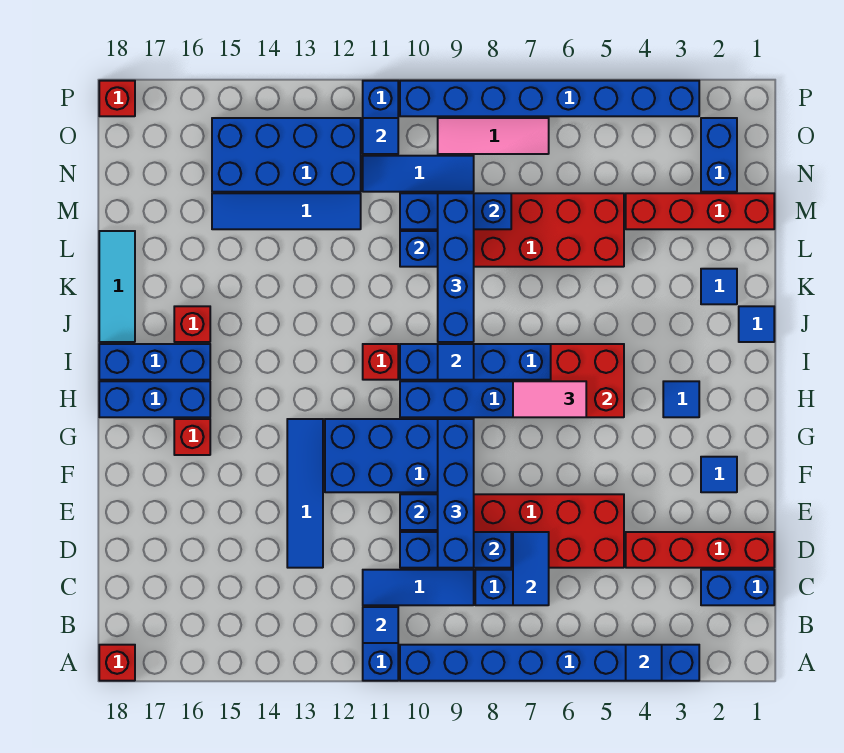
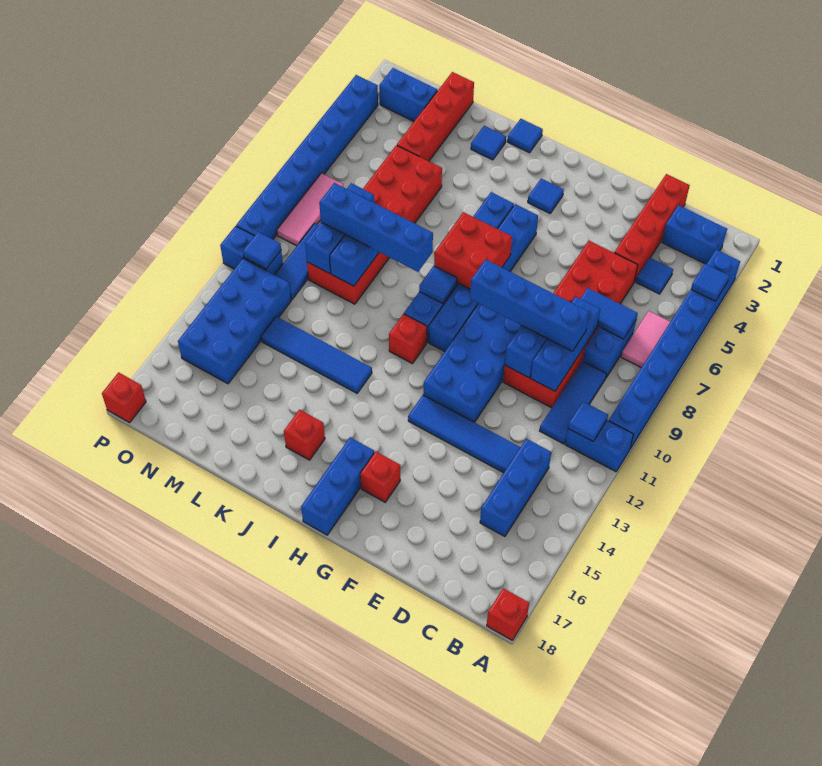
blue 1x2 brick [701,570,774,605] -> blue 1x2 brick turned to [662,205,727,264]
blue 1x1 tile [701,457,737,492] -> blue 1x1 tile moved to [636,258,673,294]
red 2x2 brick [551,344,624,417] -> red 2x2 brick moved to [434,212,512,289]
pink 1x2 tile [513,381,586,417] -> pink 1x2 tile moved to [621,311,670,368]
blue 1x3 brick [99,344,210,380] -> blue 1x3 brick moved to [480,439,551,537]
cyan 1x3 tile [99,231,135,342] -> none
blue 1x4 tile [212,193,361,229] -> blue 1x4 tile turned to [261,317,372,393]

